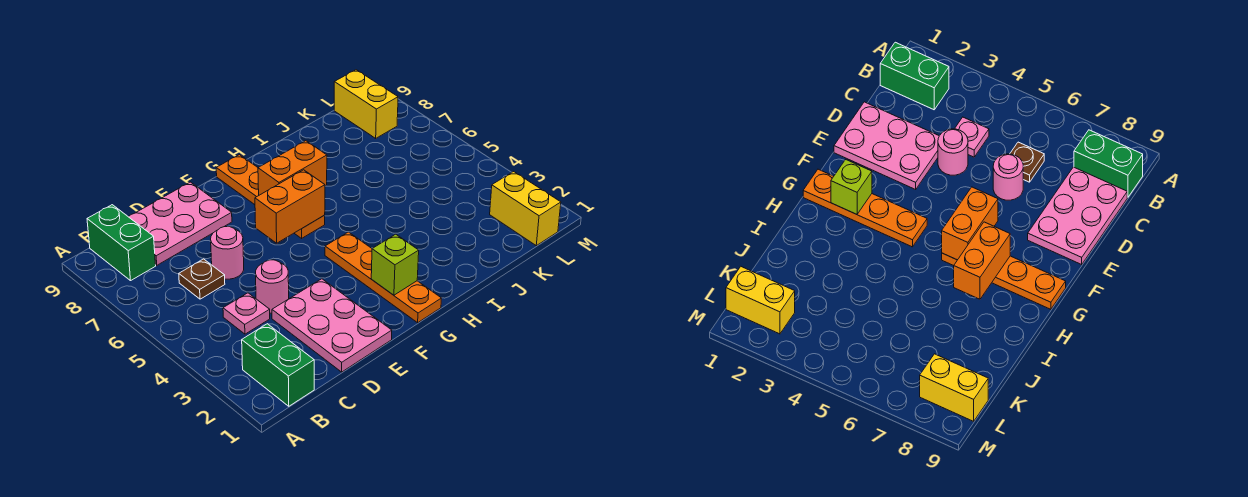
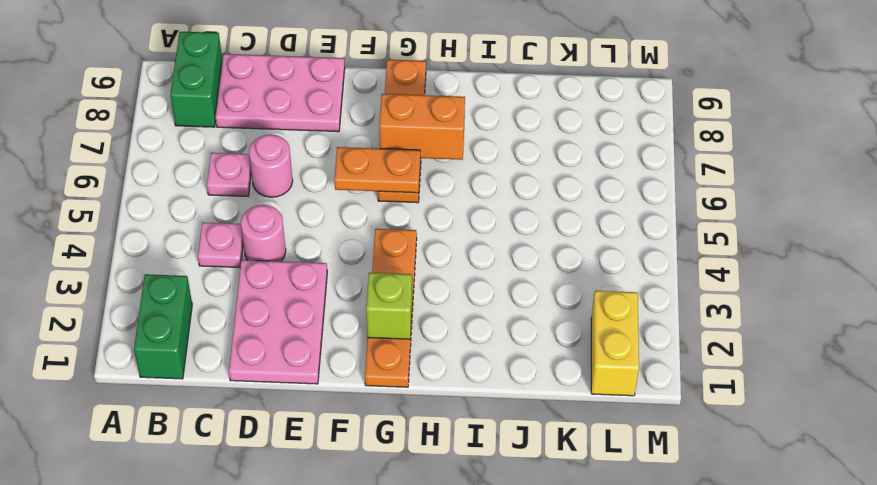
brown 1x1 plate [179,259,225,299] -> pink 1x1 plate [207,153,251,196]
orange 1x2 brick [255,170,325,243] -> orange 1x2 plate [334,147,420,193]
yellow 1x2 brick [334,70,398,138] -> none

